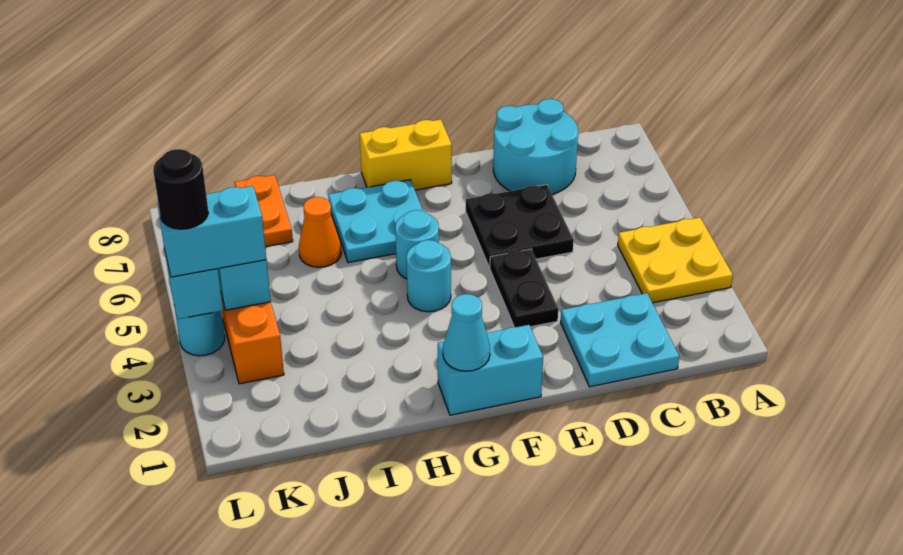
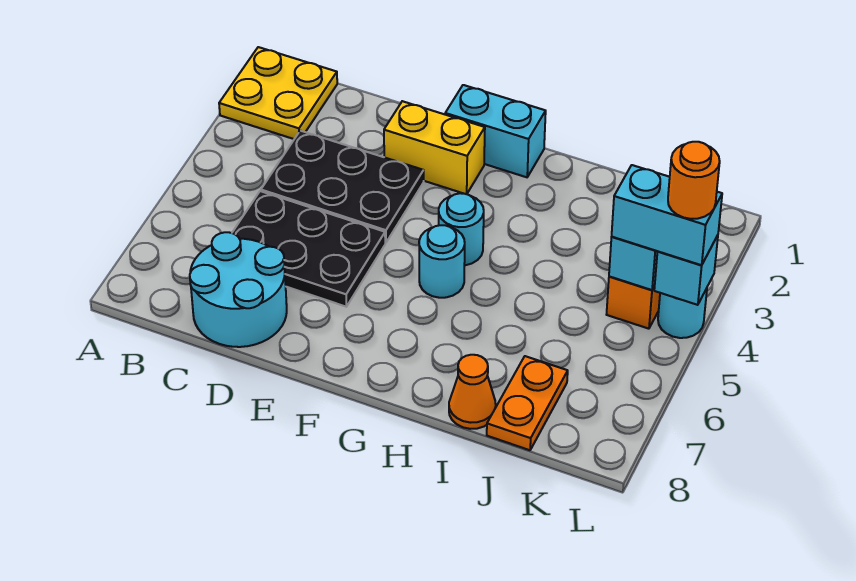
yellow 2x2 plate [618,217,733,303] -> yellow 2x2 plate moved to [219,47,337,139]
cyan 2x2 plate [560,293,679,387] -> none
black 2x2 plate [466,185,574,268] -> black 2x3 plate [232,191,385,307]
black 1x2 plate [490,249,558,327] -> black 2x3 plate [261,131,424,243]
yellow 1x2 brick [360,119,452,190] -> yellow 1x2 brick moved to [384,101,485,194]
cyan 1x1 cone [443,294,490,371] -> none
cyan 2x2 plate [328,180,423,263] -> none
orange 1x1 cone [299,197,341,267] -> orange 1x1 cone moved to [449,355,496,429]
black 1x1 round brick [153,149,208,229] -> orange 1x1 round brick [668,142,720,219]

